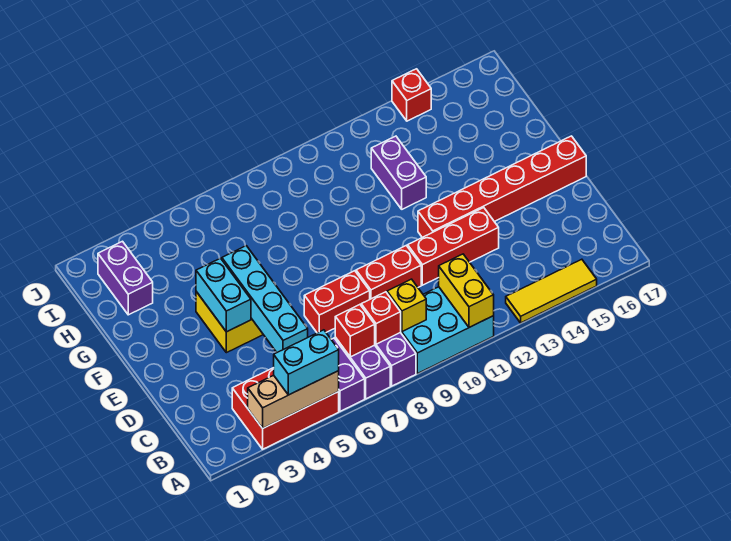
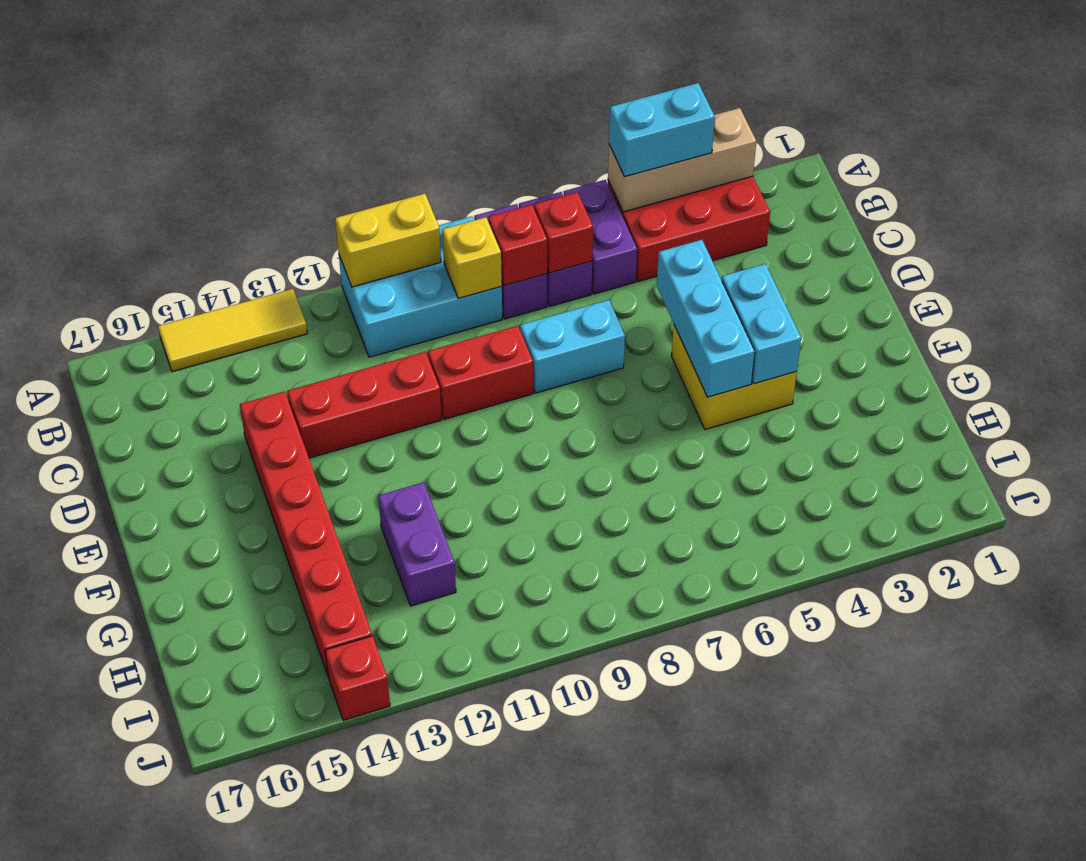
yellow 1x2 brick [439,254,494,327] -> yellow 1x2 brick turned to [335,194,441,287]
cyan 1x4 brick [222,246,308,352] -> cyan 1x3 brick [657,240,755,397]
red 1x2 brick [304,271,370,333] -> cyan 1x2 brick [520,300,625,393]
red 1x6 brick [418,136,586,237] -> red 1x6 brick turned to [240,391,372,677]
purple 1x2 brick [98,241,153,315] -> none

